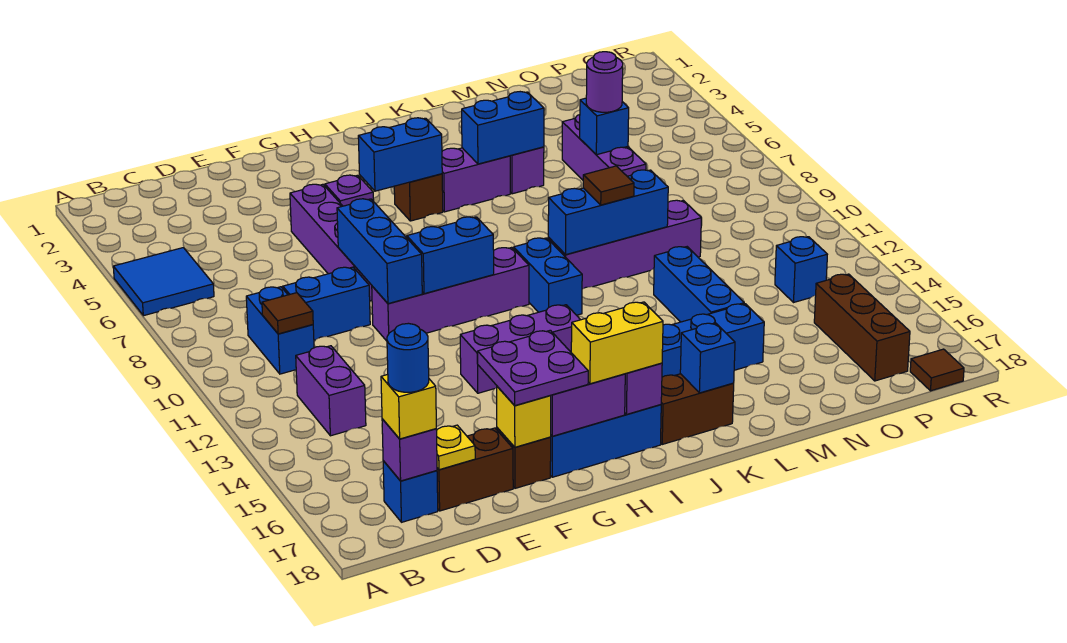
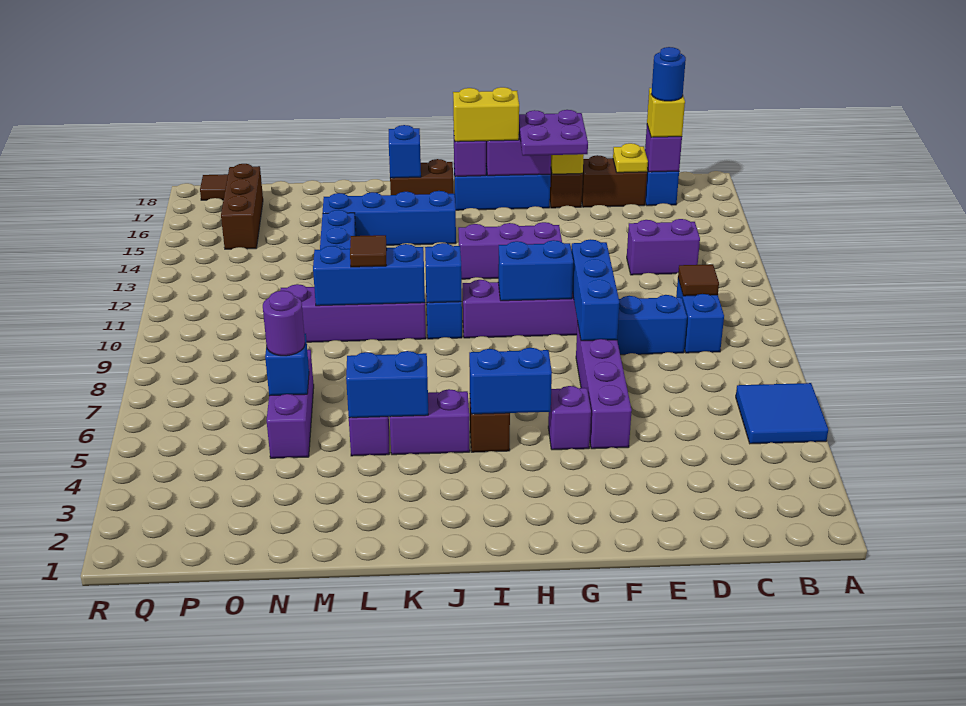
purple 1x2 brick [296,346,366,436] -> purple 1x2 brick turned to [627,219,700,275]
blue 1x1 brick [775,237,827,302] -> blue 1x1 brick moved to [425,243,462,303]

